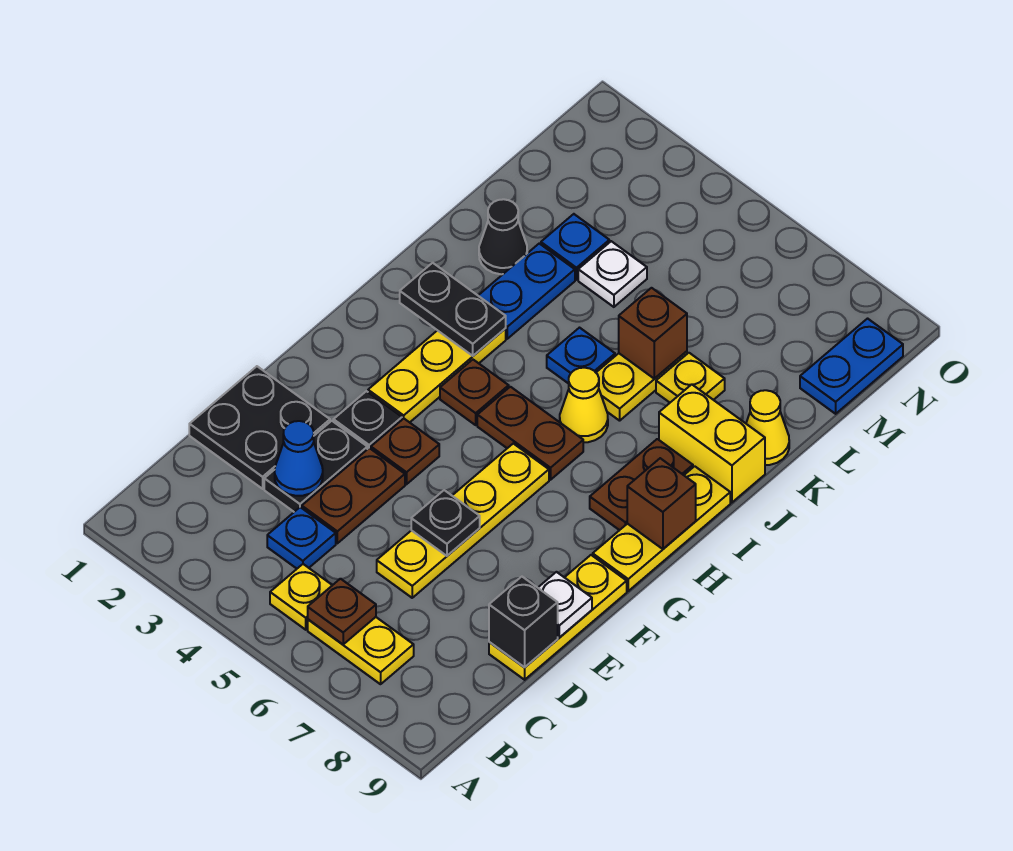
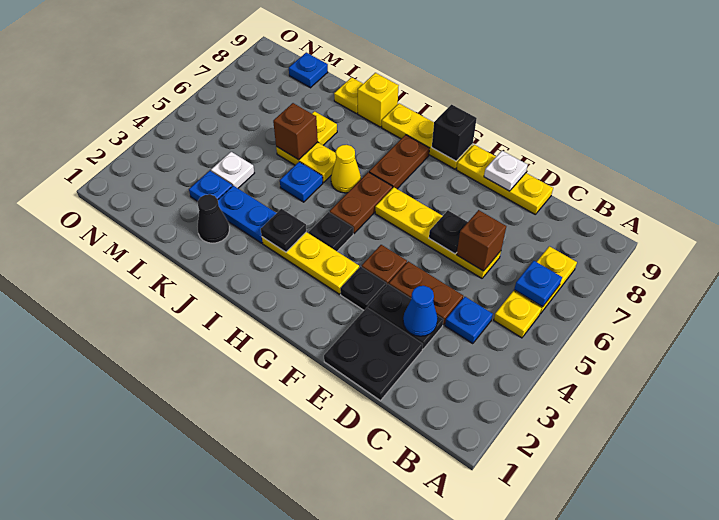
brown 1x1 plate [308,579,376,644] -> blue 1x1 plate [514,261,562,307]
black 1x1 brick [489,577,558,667] -> black 1x1 brick moved to [432,105,477,161]
brown 1x1 plate [440,360,509,425] -> black 1x1 plate [309,212,353,251]
brown 1x2 plate [590,439,693,530] -> brown 1x2 plate turned to [369,135,429,189]
brown 1x1 brick [627,458,696,549] -> brown 1x1 brick moved to [457,210,506,271]
black 1x2 plate [400,263,506,356] -> black 1x1 plate [261,209,306,252]
yellow 1x2 brick [659,384,765,502] -> yellow 1x1 brick [358,73,399,127]
yellow 1x1 cone [746,390,789,465] -> yellow 1x1 plate [334,77,363,114]
blue 1x2 plate [800,319,903,414] -> blue 1x1 plate [289,53,328,88]

